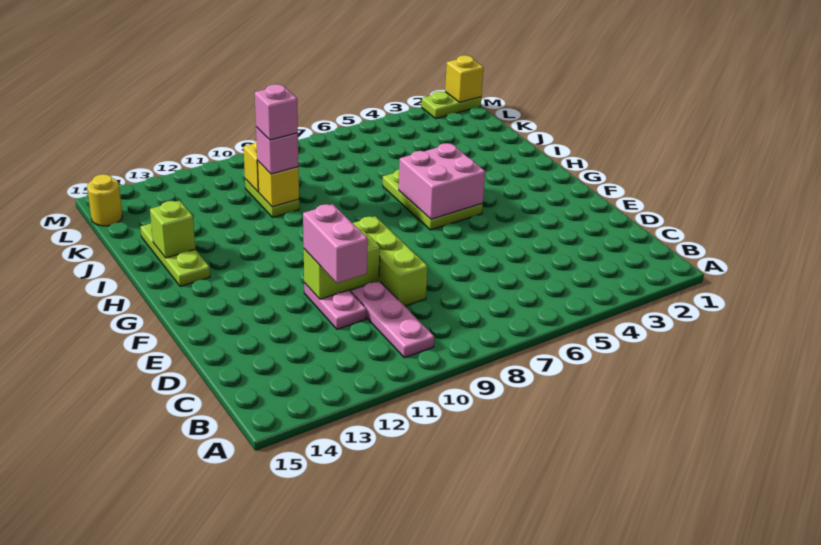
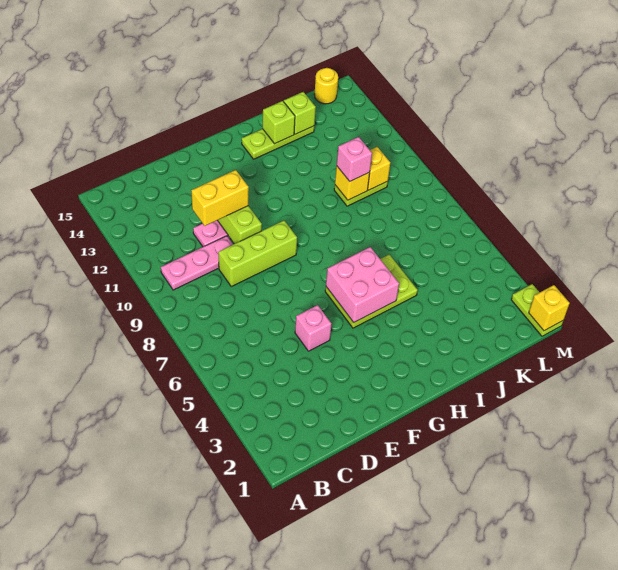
pink 1x2 brick [303,204,368,283] -> yellow 1x2 brick [191,170,249,226]
pink 1x1 brick [255,84,298,140] -> pink 1x1 brick moved to [295,305,331,351]
none -> lime 1x1 brick [284,92,316,134]

